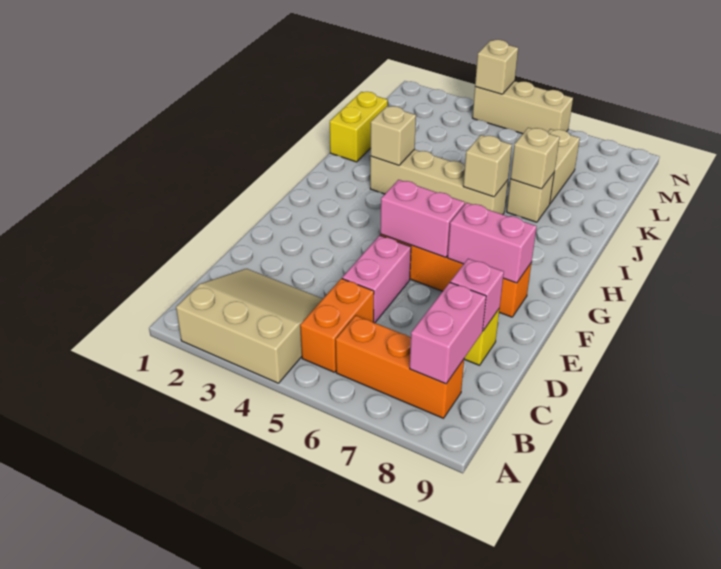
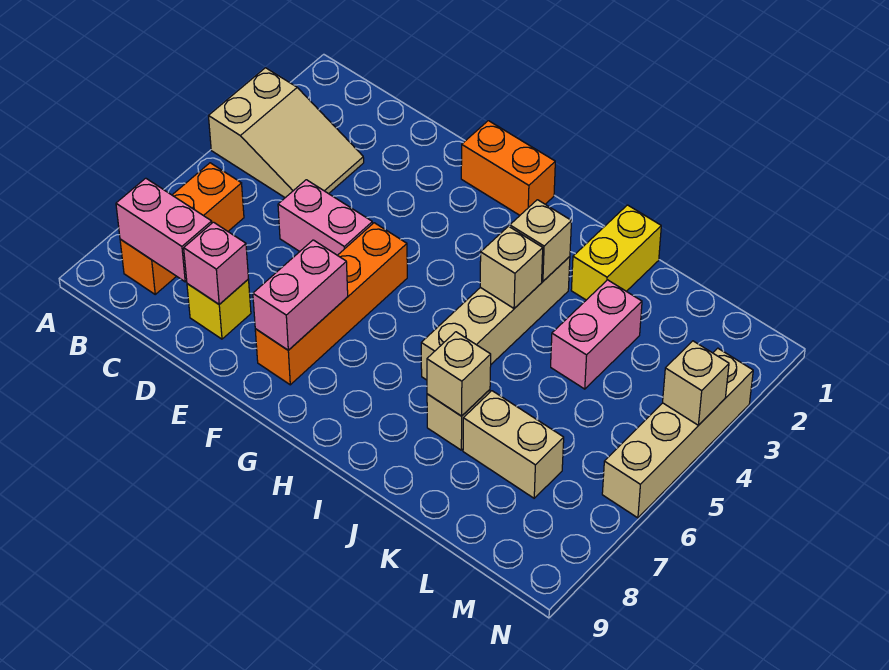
tan 3x3 slope [176,269,323,383] -> tan 2x3 slope [209,68,364,198]
orange 1x2 brick [300,278,374,372] -> orange 1x2 brick moved to [461,121,555,215]
pink 1x2 brick [380,180,465,258] -> pink 1x2 brick moved to [551,280,642,389]
tan 1x1 brick [463,135,512,197] -> tan 1x1 brick moved to [480,226,543,308]
yellow 1x2 brick [330,92,388,162] -> yellow 1x2 brick turned to [571,205,661,300]
tan 1x3 brick [473,81,573,134] -> tan 1x4 brick [602,348,753,518]

